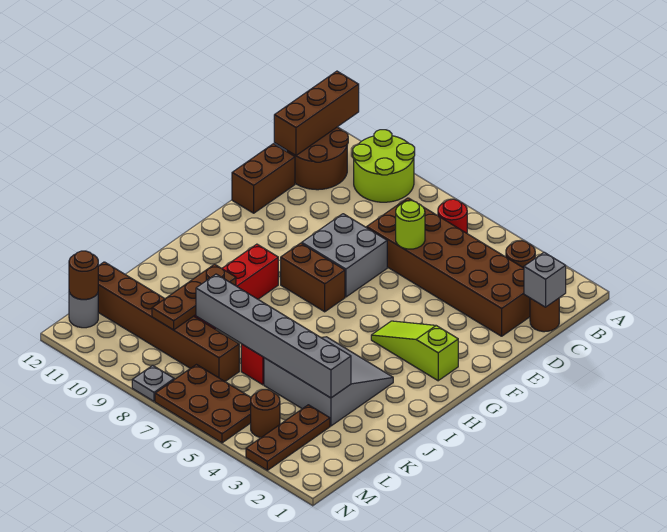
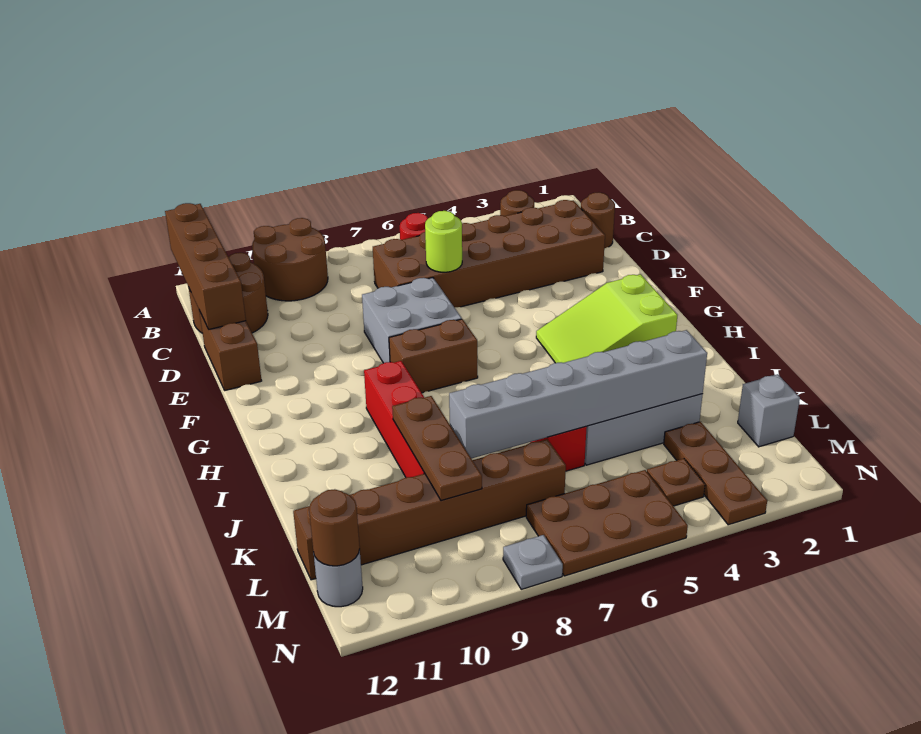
lime 2x2 round brick [353,130,415,202] -> brown 2x2 round brick [252,218,328,301]
brown 1x3 brick [274,71,359,156] -> brown 1x4 brick [165,203,246,329]
grey 1x1 brick [524,252,566,307] -> grey 1x1 brick moved to [738,374,800,447]
lime 1x3 slope [371,321,458,381] -> lime 2x3 slope [536,274,677,363]
brown 1x1 round brick [251,390,280,437] -> brown 1x1 plate [647,459,705,506]

